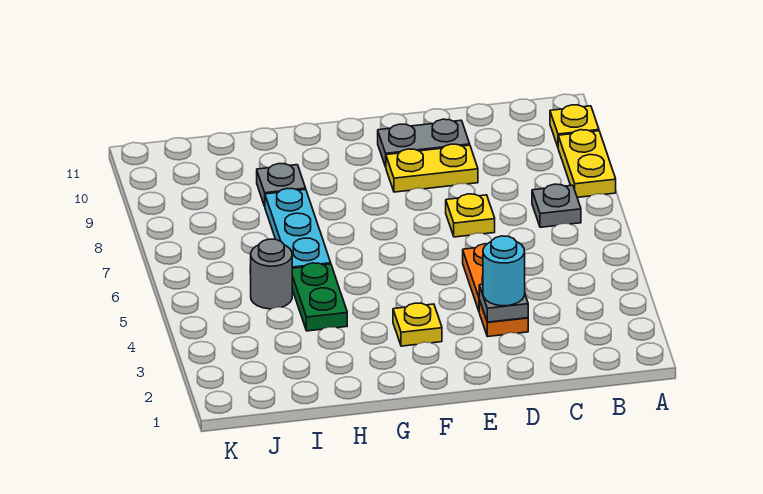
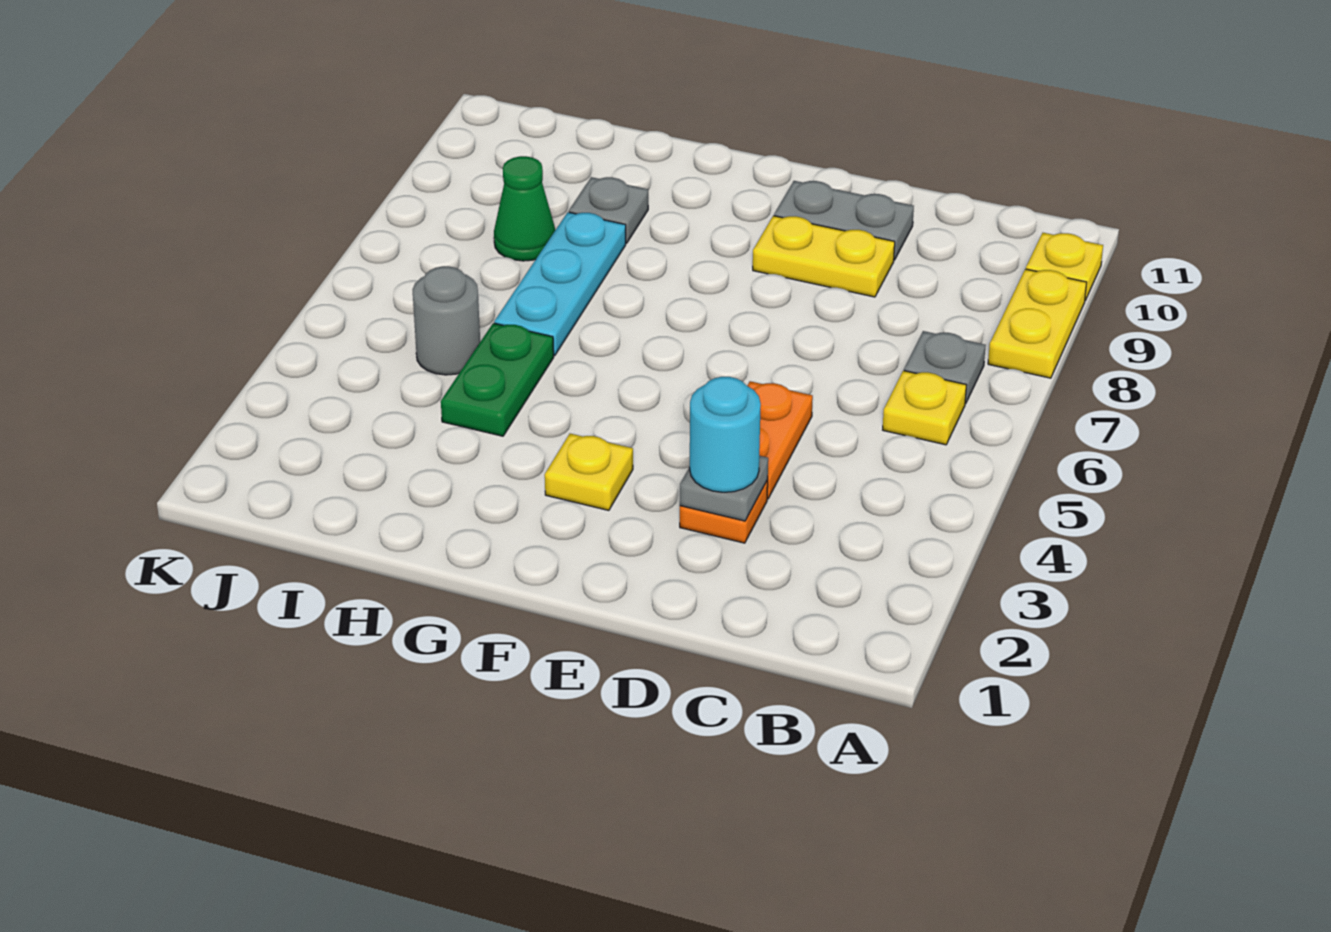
yellow 1x1 plate [446,194,495,237] -> yellow 1x1 plate moved to [883,371,966,445]
none -> green 1x1 cone [494,156,555,261]

